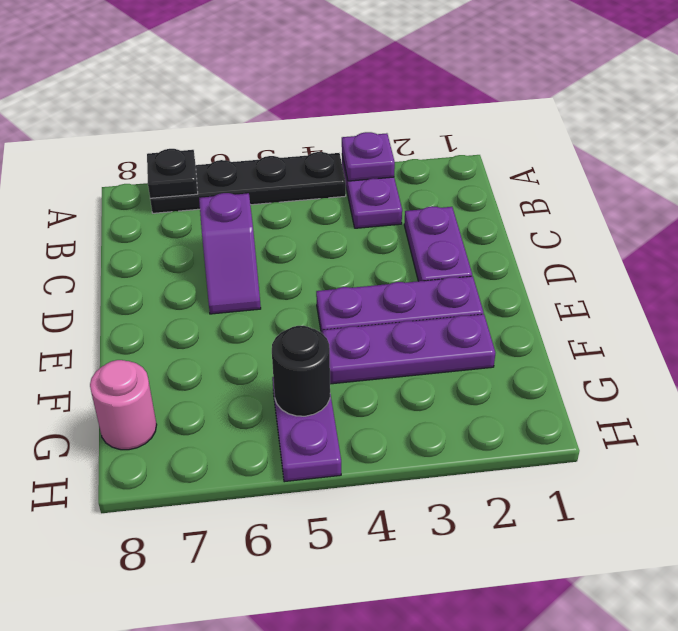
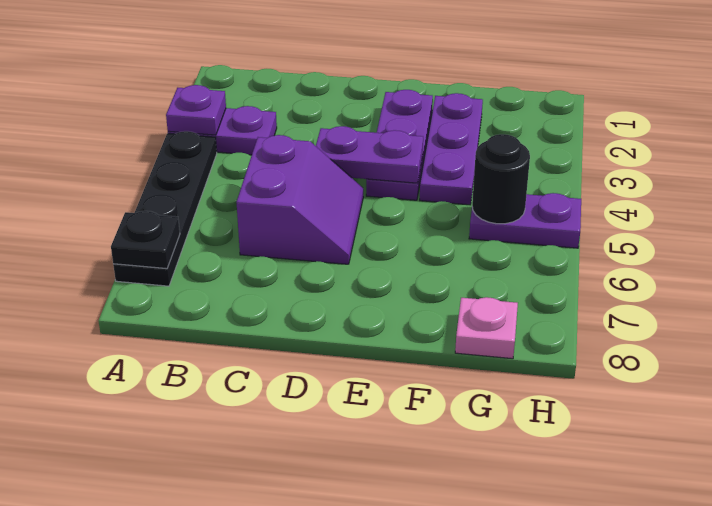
purple 1x2 plate [404,206,472,281] -> purple 1x2 plate moved to [316,126,423,183]
purple 1x2 slope [199,193,261,314] -> purple 2x2 slope [236,135,363,264]
pink 1x1 round brick [90,360,157,450] -> pink 1x1 plate [455,297,518,359]

